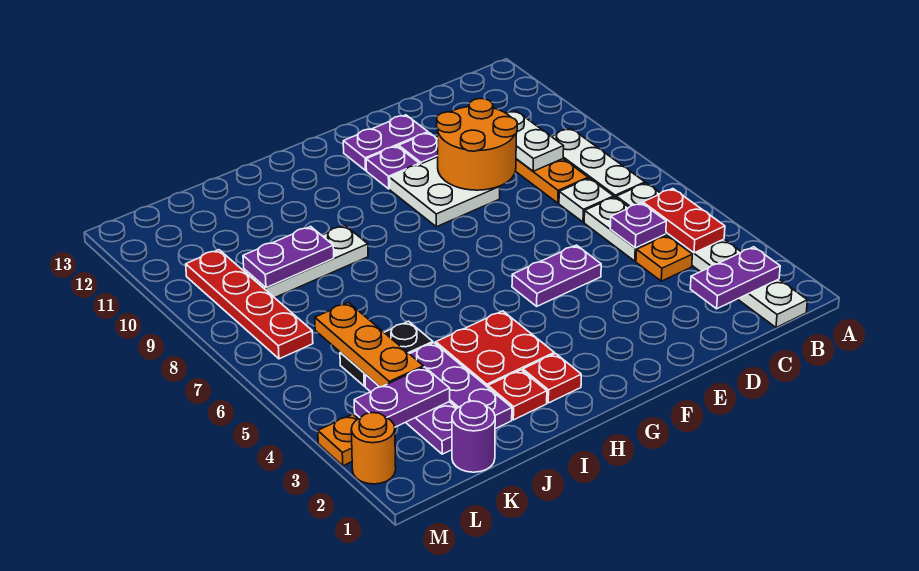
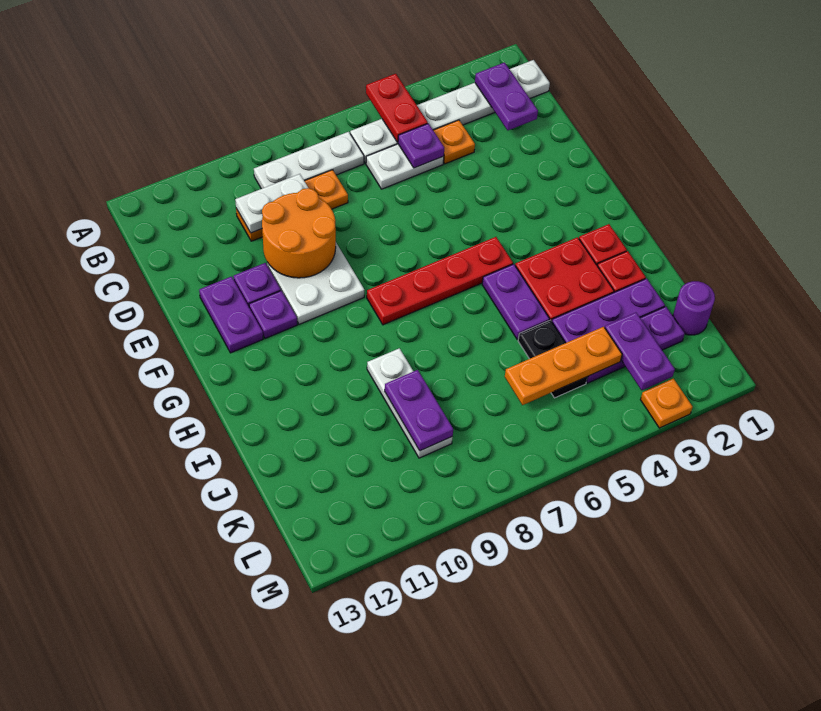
red 1x2 plate [643,189,725,253] -> red 1x2 plate turned to [366,74,428,142]
white 1x1 plate [559,178,614,222] -> none
purple 1x2 plate [512,245,601,306] -> purple 1x2 plate moved to [482,264,549,340]
red 1x4 plate [186,250,313,359] -> red 1x4 plate moved to [367,237,513,325]
orange 1x1 round brick [351,413,396,484] -> none

